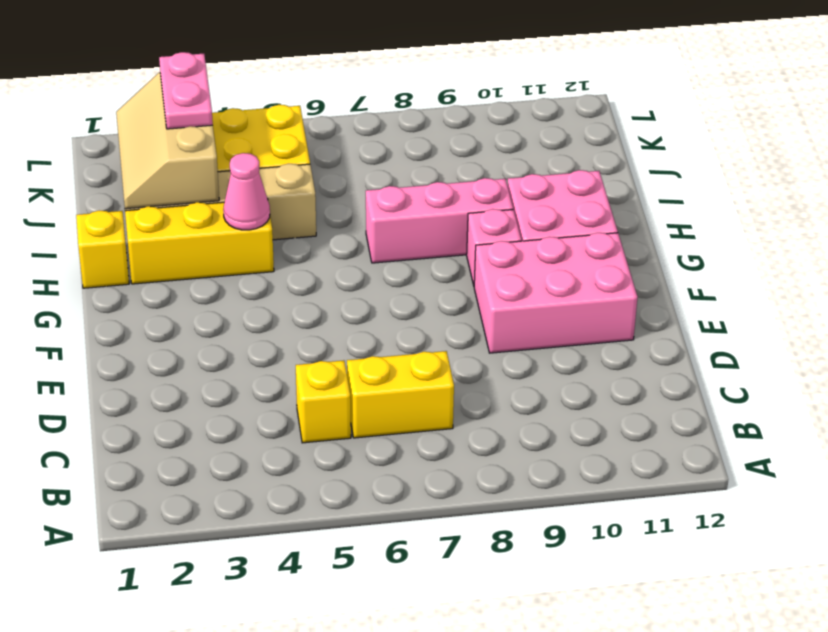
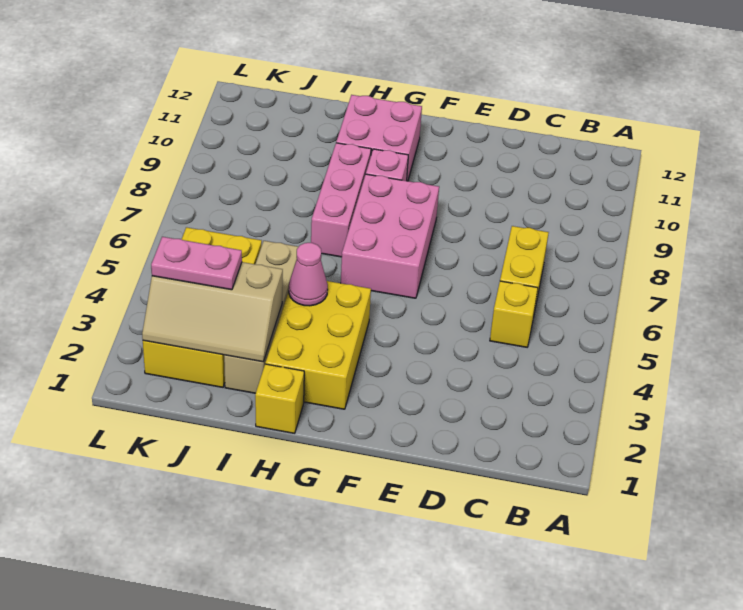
pink 2x3 brick [474,233,638,353] -> pink 2x3 brick moved to [341,174,439,298]
yellow 1x3 brick [125,202,274,284] -> yellow 2x3 brick [265,281,371,409]

